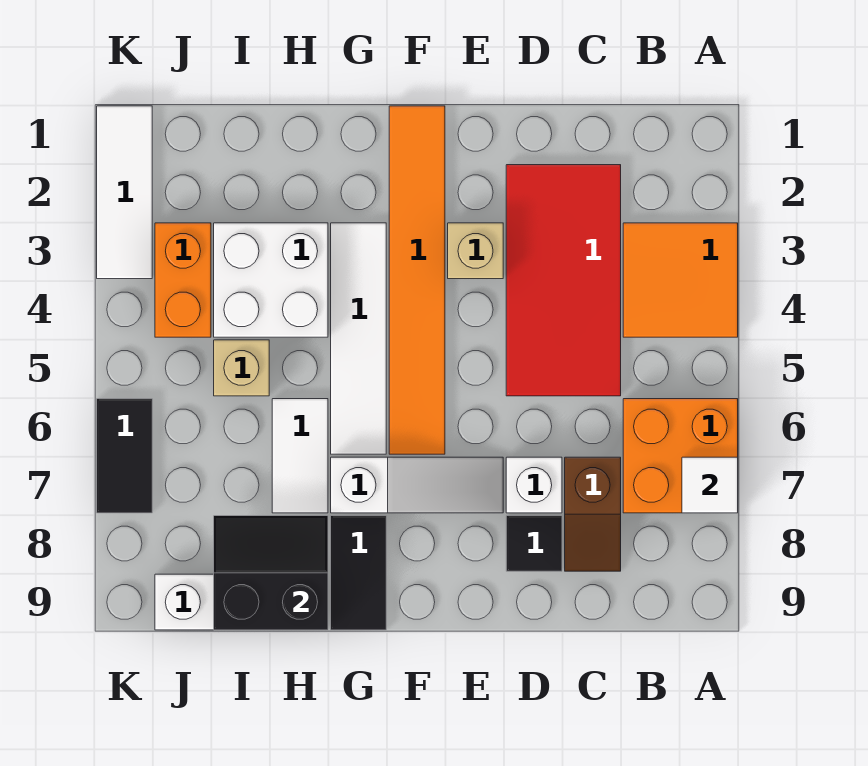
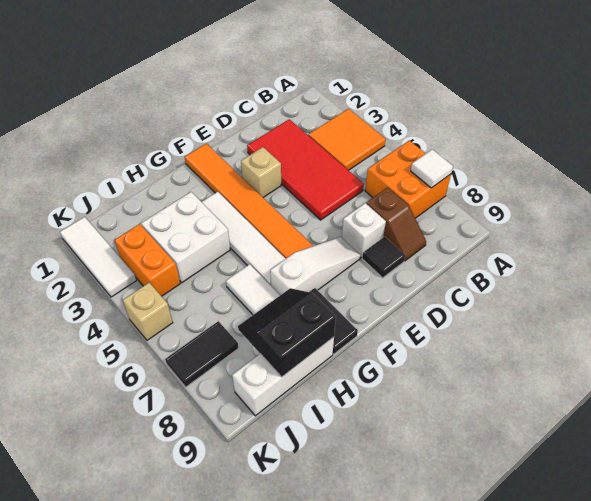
tan 1x1 brick [214,340,269,396] -> tan 1x1 brick moved to [123,283,173,340]
black 1x2 tile [97,399,152,513] -> black 1x2 tile turned to [165,321,239,387]

